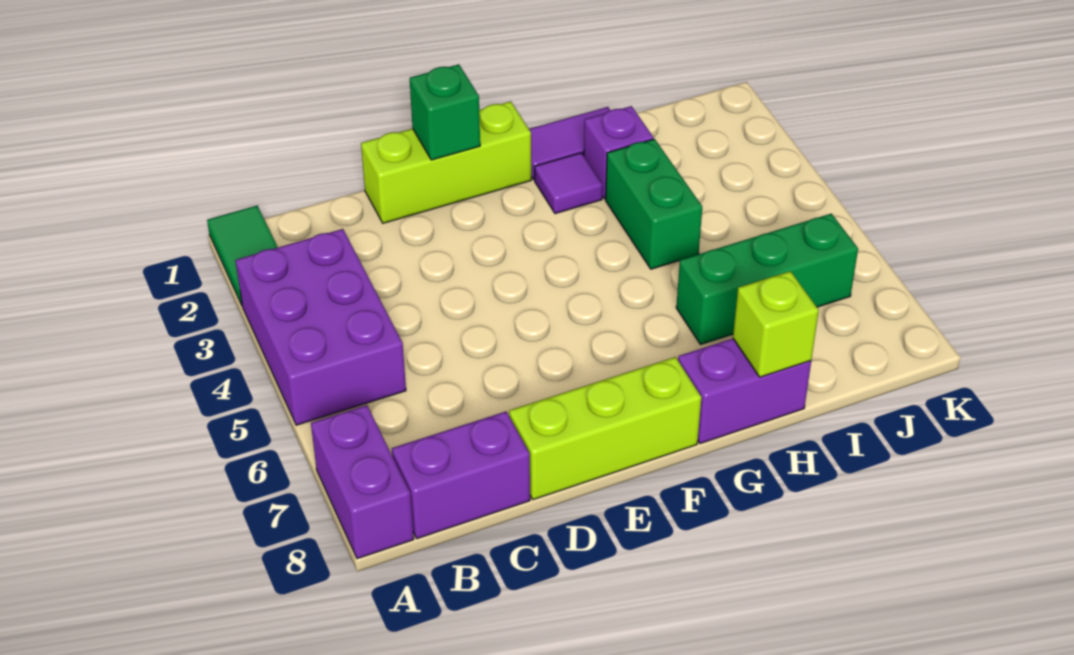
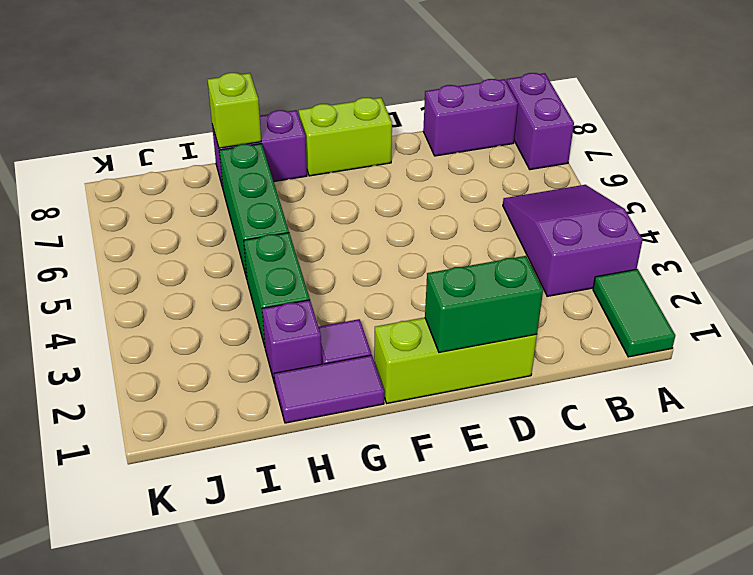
purple 2x3 brick [236,229,406,425] -> purple 2x3 slope [503,185,643,296]
lime 1x3 brick [509,357,701,500] -> lime 1x2 brick [299,98,392,176]
green 1x1 brick [410,64,480,160] -> green 1x2 brick [425,256,543,352]
green 1x3 brick [676,214,858,345] -> green 1x3 brick turned to [219,144,289,278]

